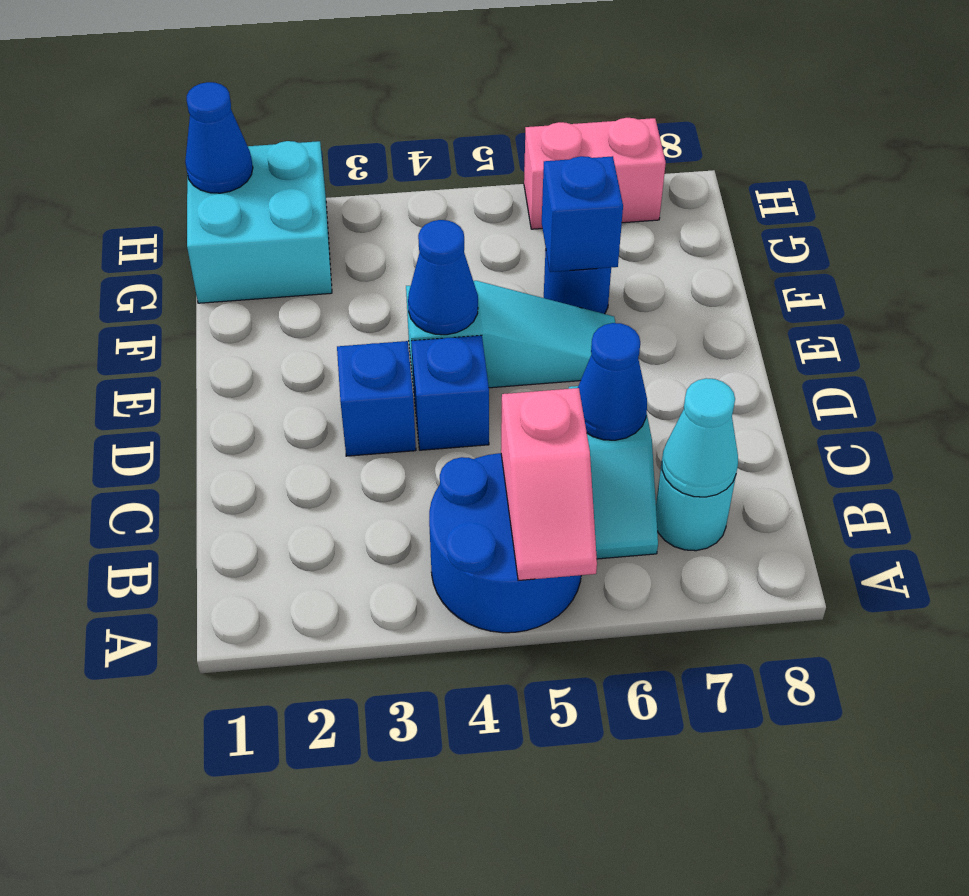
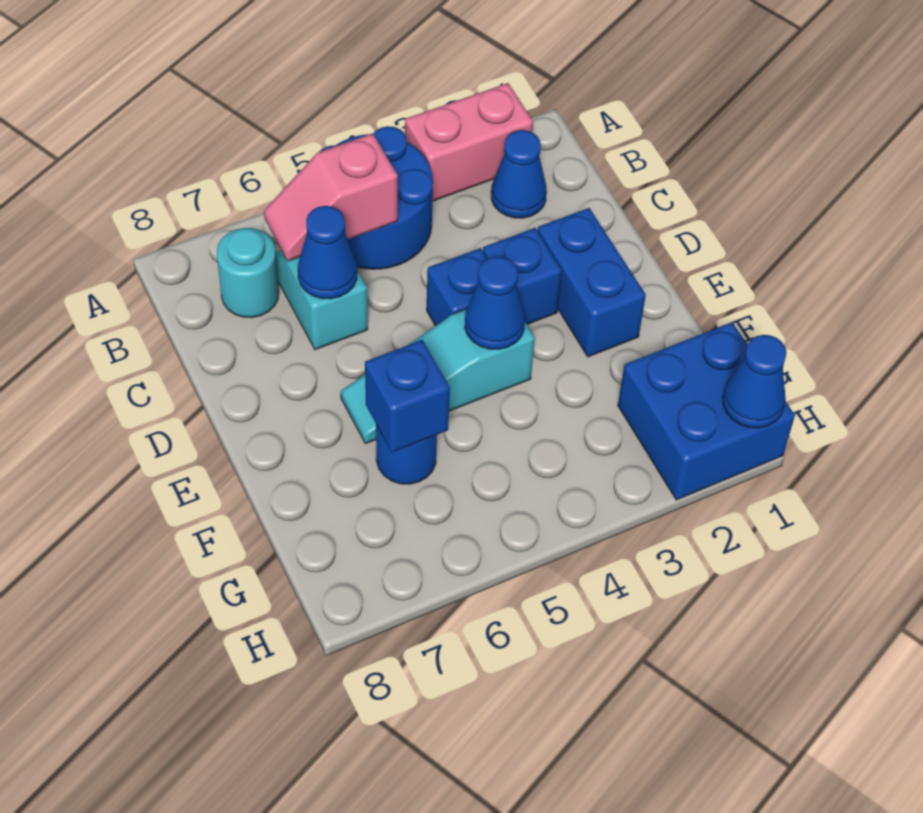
pink 1x2 slope [501,388,597,581] -> pink 1x2 slope turned to [264,133,398,261]
none -> blue 1x1 cone [491,130,547,218]
cyan 1x1 cone [662,378,738,497] -> none
none -> blue 1x2 brick [538,208,646,357]
cyan 2x2 brick [187,141,332,303] -> blue 2x2 brick [618,322,795,500]
pink 1x2 brick [524,118,666,229] -> pink 1x2 brick moved to [405,83,533,201]

